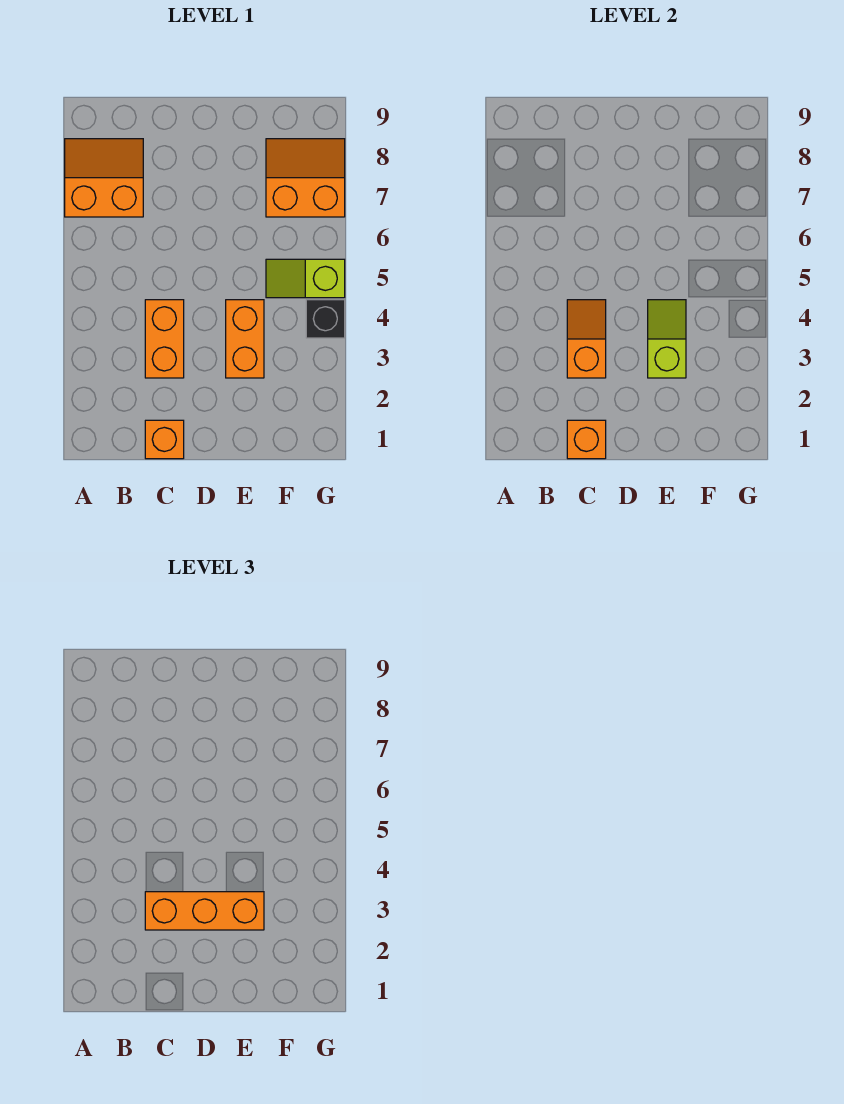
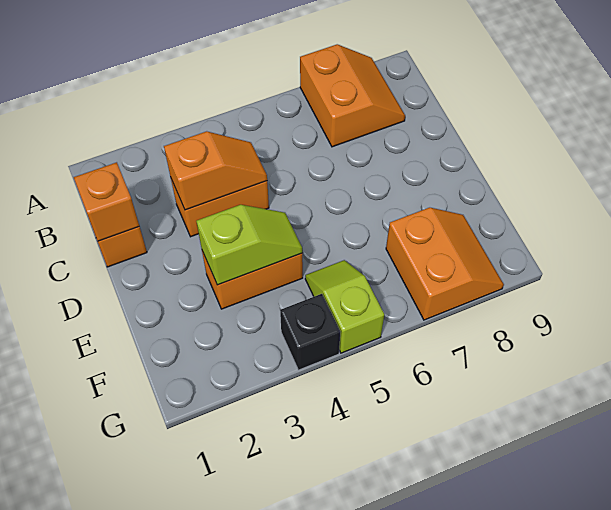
orange 1x3 brick [145,892,264,930] -> none

